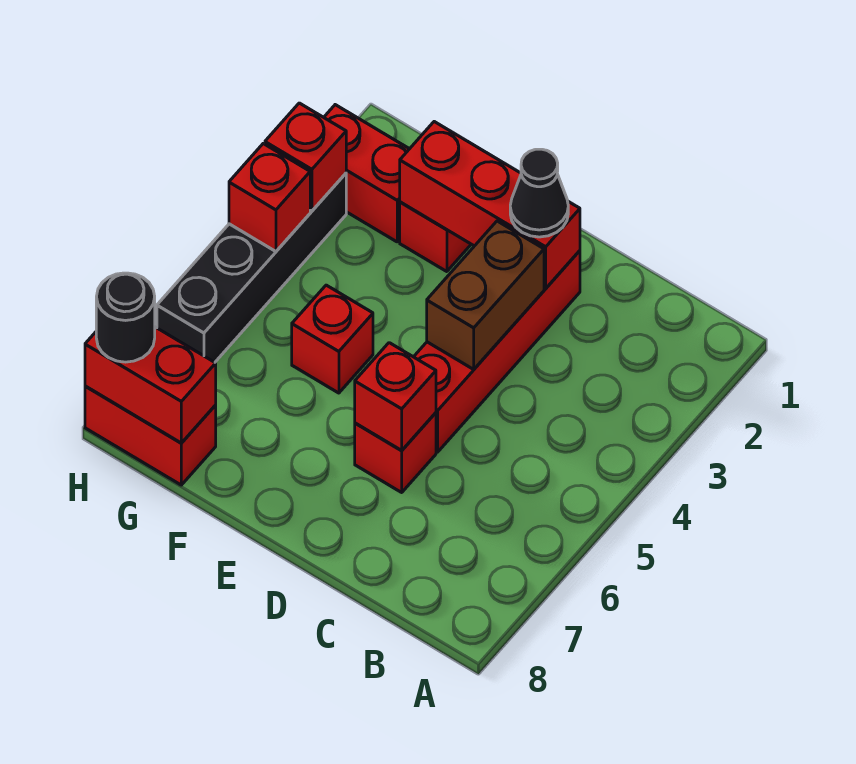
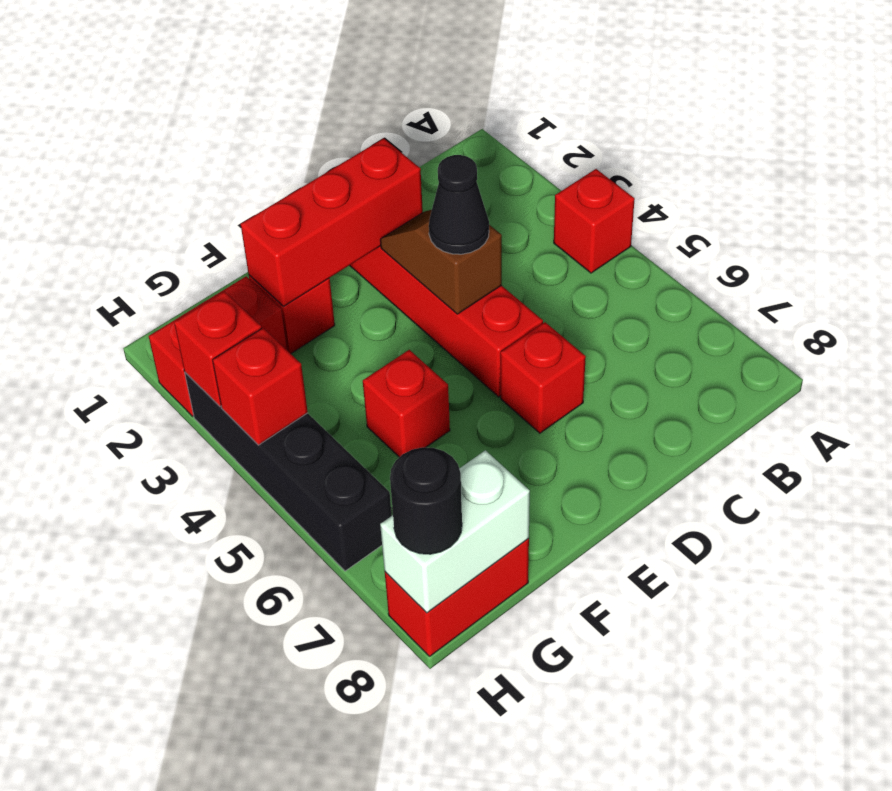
black 1x1 cone [510,149,568,237] -> black 1x1 cone moved to [429,155,489,254]
brown 1x2 brick [427,221,544,369] -> brown 1x2 slope [380,210,502,314]
red 1x1 brick [355,343,436,451] -> red 1x1 brick moved to [554,169,635,273]
red 1x2 brick [85,327,216,443] -> white 1x2 brick [380,450,530,613]

